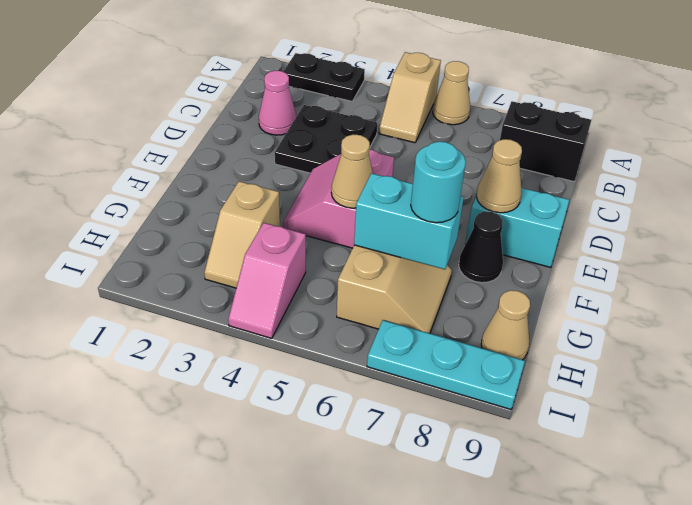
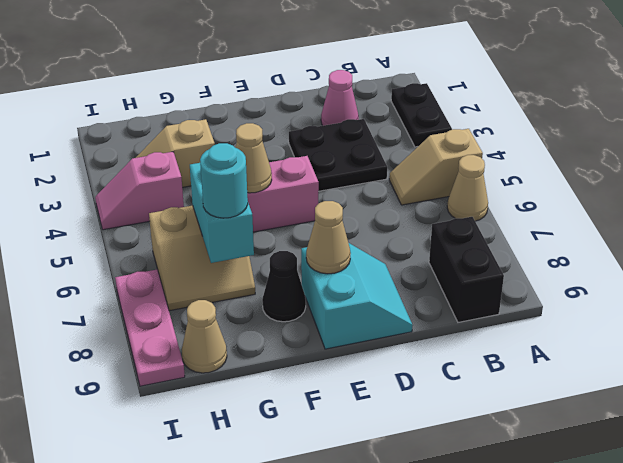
cyan 1x3 plate [367,320,525,409] -> pink 1x3 plate [115,269,185,386]

